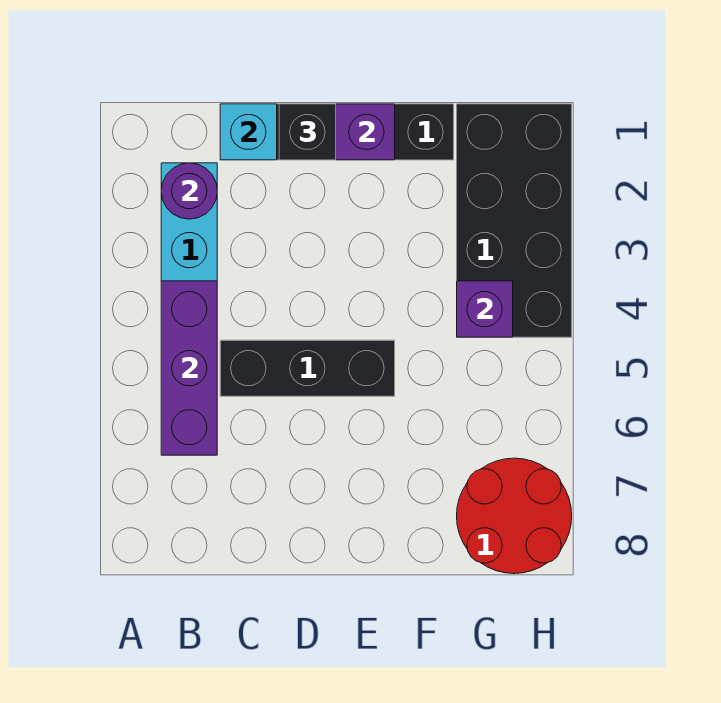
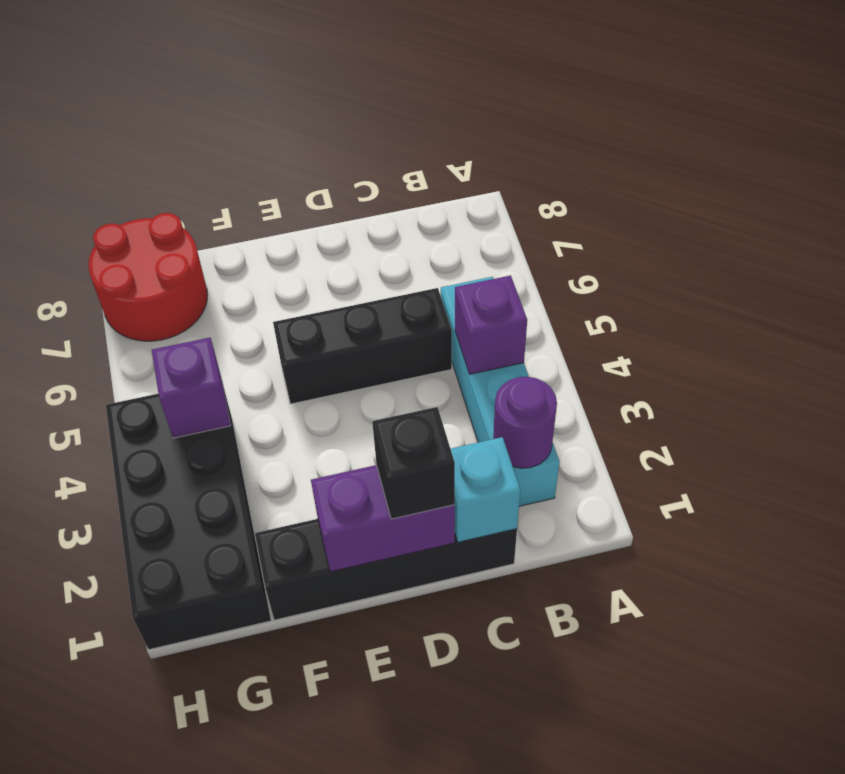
purple 1x3 brick [161,281,217,455] -> purple 1x1 brick [455,275,527,374]

